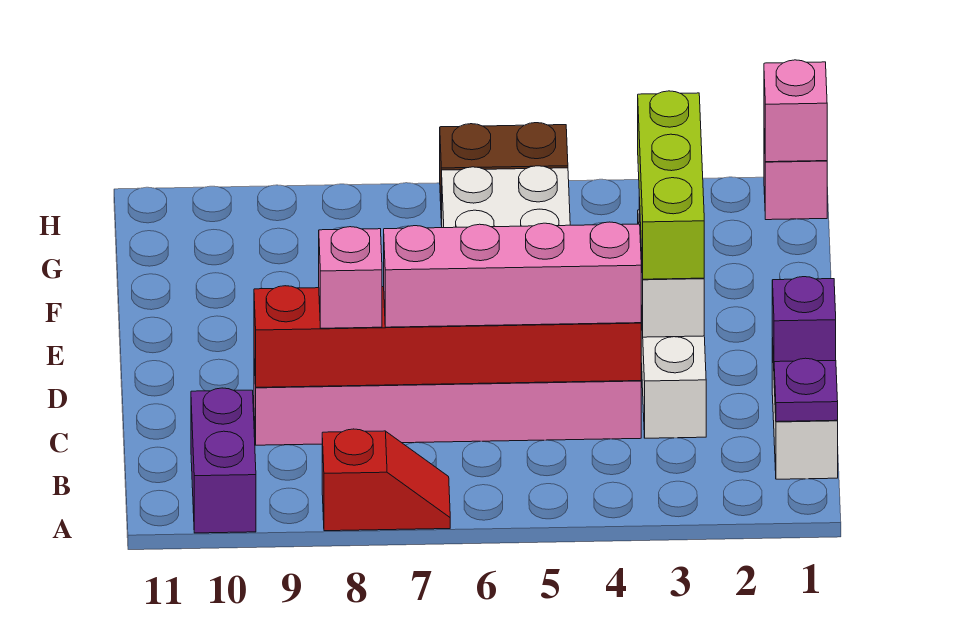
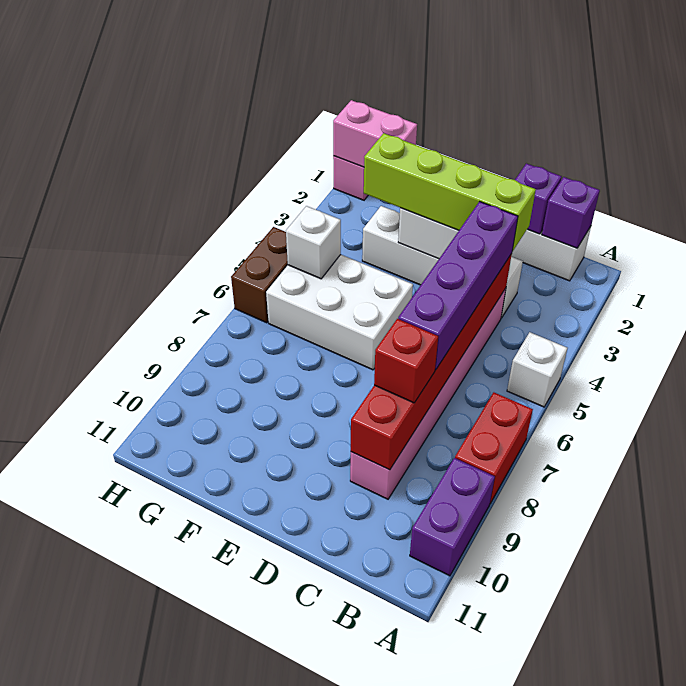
none -> white 1x1 brick [507,332,567,407]
red 1x2 slope [322,429,450,531] -> red 1x2 brick [455,392,533,503]
purple 1x2 brick [191,388,256,533] -> purple 1x2 brick turned to [410,458,495,576]
purple 1x1 plate [774,358,838,422] -> purple 1x1 brick [542,177,600,248]
pink 1x4 brick [384,222,641,327] -> purple 1x4 brick [398,202,518,370]
pink 1x1 brick [319,227,382,328] -> red 1x1 brick [374,319,438,403]
lime 1x3 brick [638,91,704,279] -> lime 1x4 brick [364,133,536,251]
none -> white 1x1 brick [286,206,341,279]
pink 1x1 brick [764,60,827,162] -> pink 1x2 brick [333,100,417,167]

